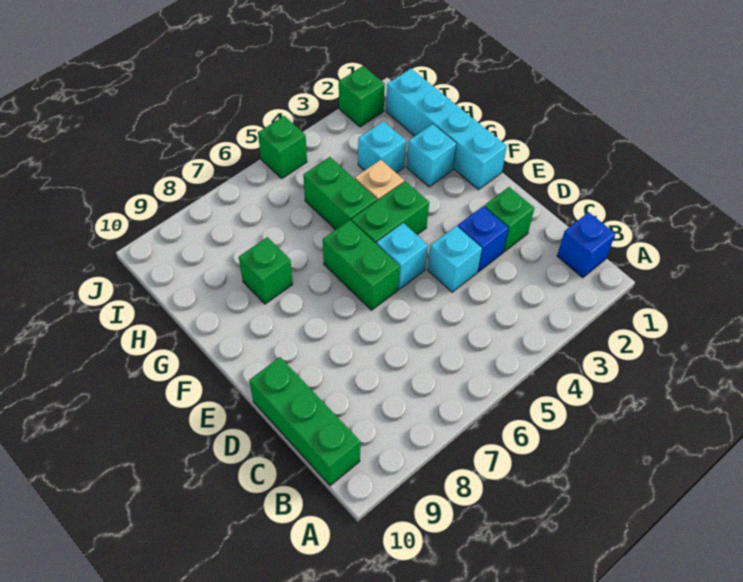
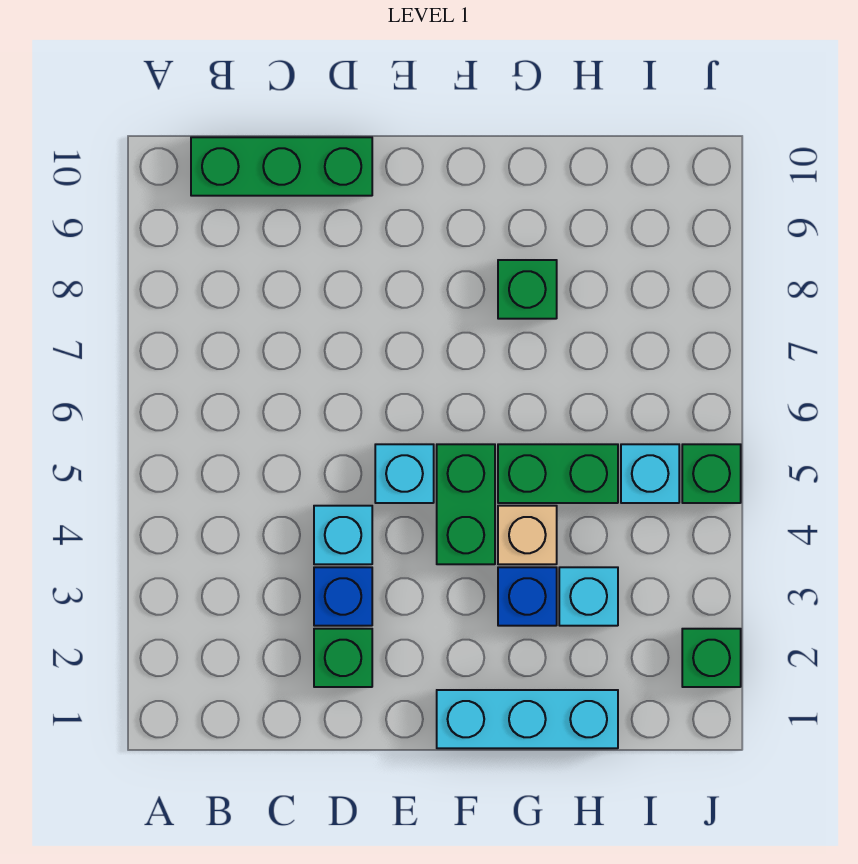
blue 1x1 brick [557,212,615,278] -> blue 1x1 brick moved to [498,567,557,626]
green 1x2 brick [323,220,400,310] -> none
cyan 1x4 brick [386,69,507,190] -> cyan 1x3 brick [437,690,618,748]
cyan 1x1 brick [407,124,456,187] -> cyan 1x1 brick moved to [621,444,679,503]

